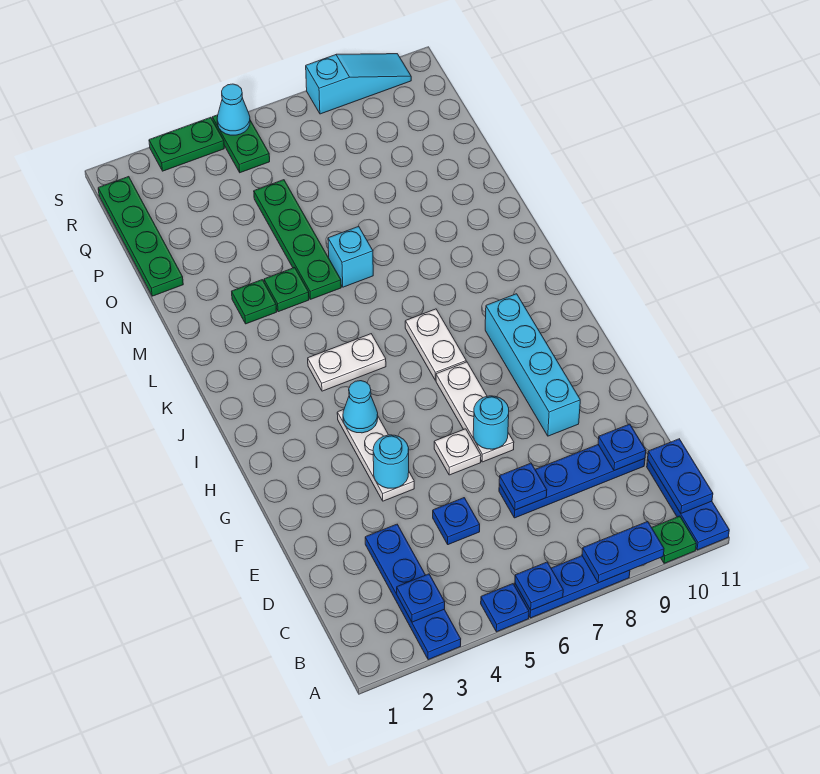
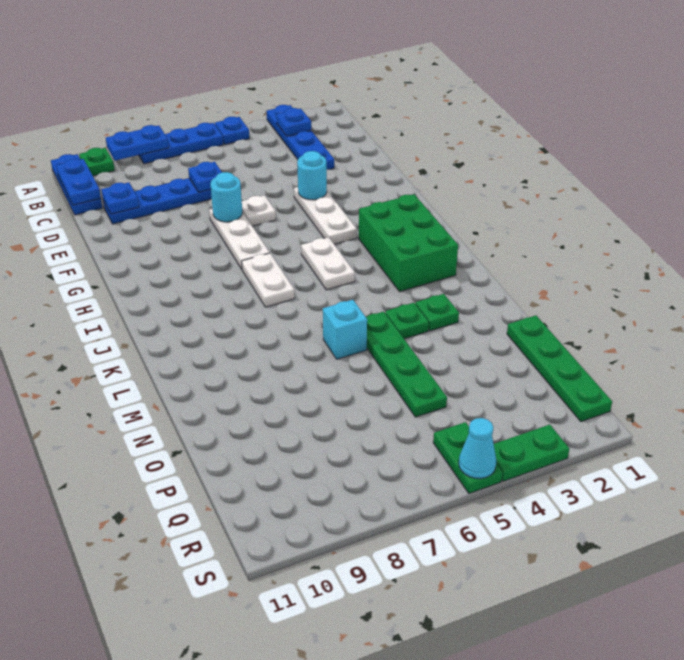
blue 1x1 plate [515,562,563,610] -> none
blue 1x1 plate [433,498,480,545] -> none
cyan 1x4 brick [485,294,580,436] -> none
cyan 1x1 cone [343,381,378,433] -> none
none -> green 2x3 brick [359,194,458,292]
white 1x2 plate [308,334,386,391] -> white 1x2 plate turned to [301,237,355,290]
cyan 1x3 slope [306,54,411,114] -> none

